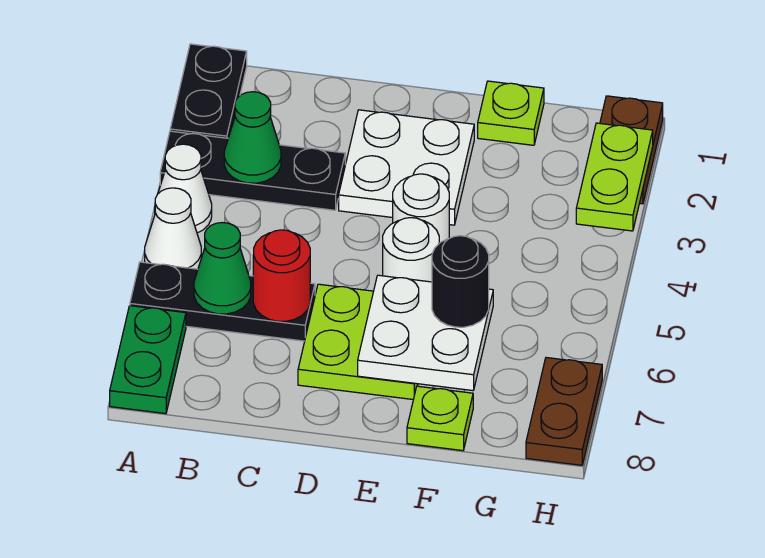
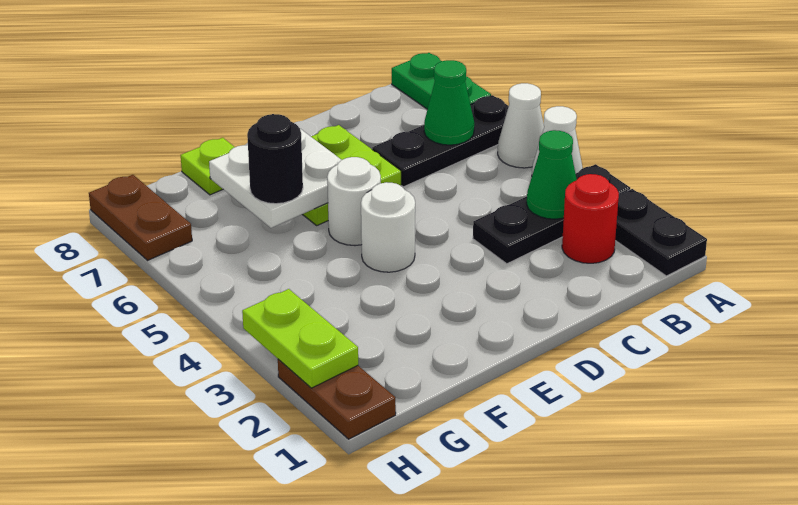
red 1x1 round brick [253,230,310,321] -> red 1x1 round brick moved to [562,174,619,263]
white 2x2 plate [339,110,474,225] -> none
lime 1x1 plate [478,81,544,145] -> none

